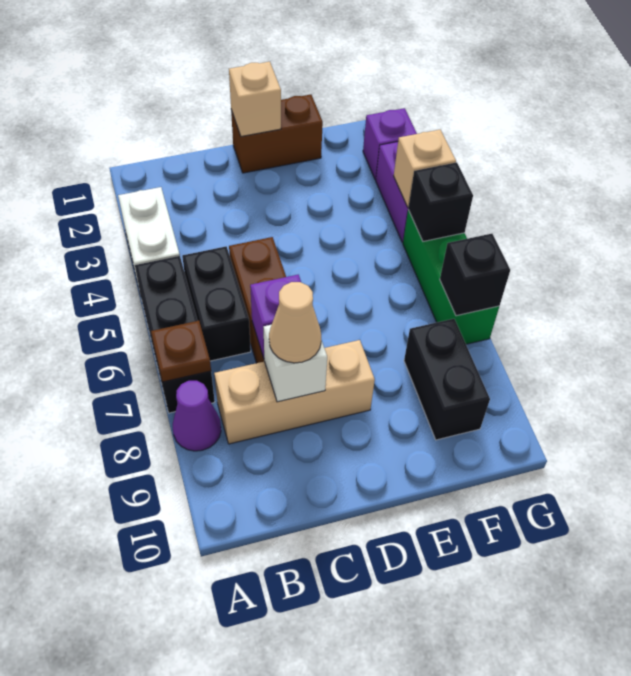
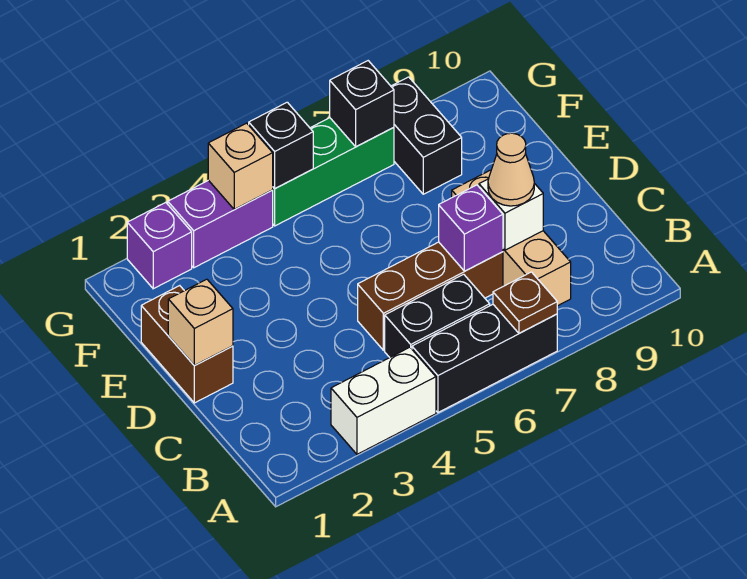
purple 1x1 cone [173,381,221,451] -> none
black 1x2 brick [404,319,490,440] -> black 1x2 brick turned to [391,77,462,194]

